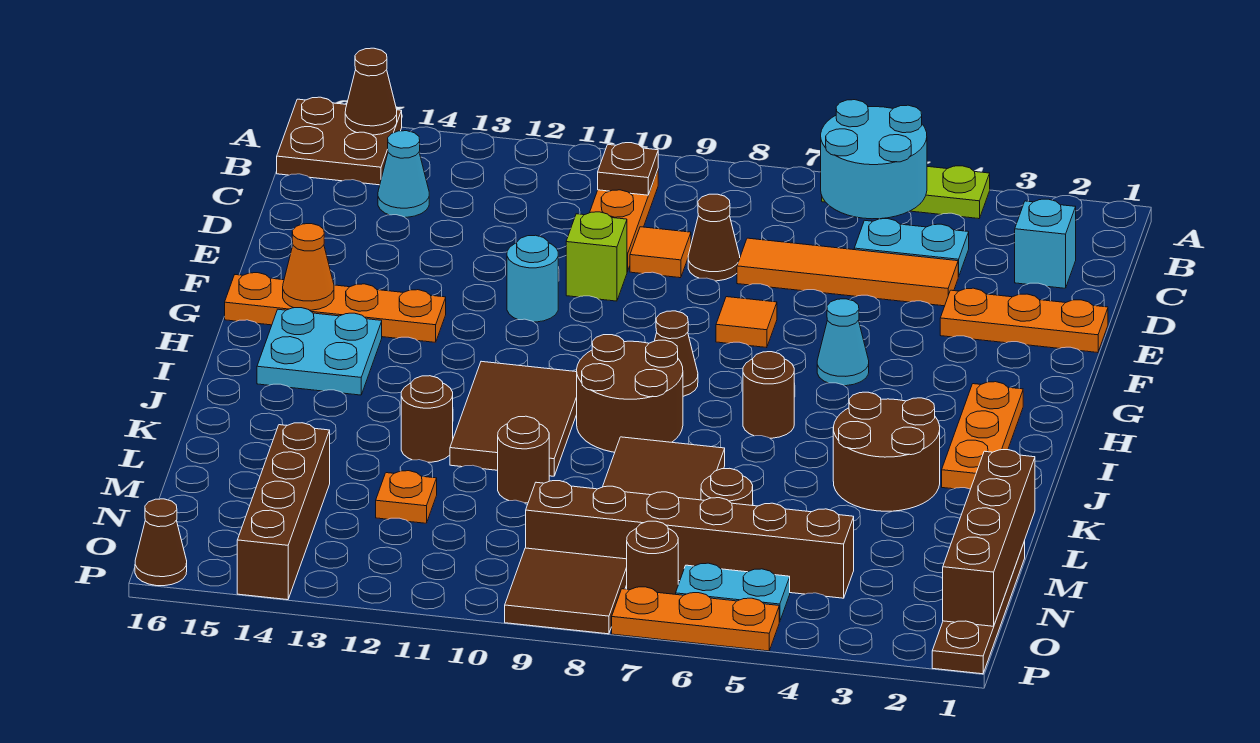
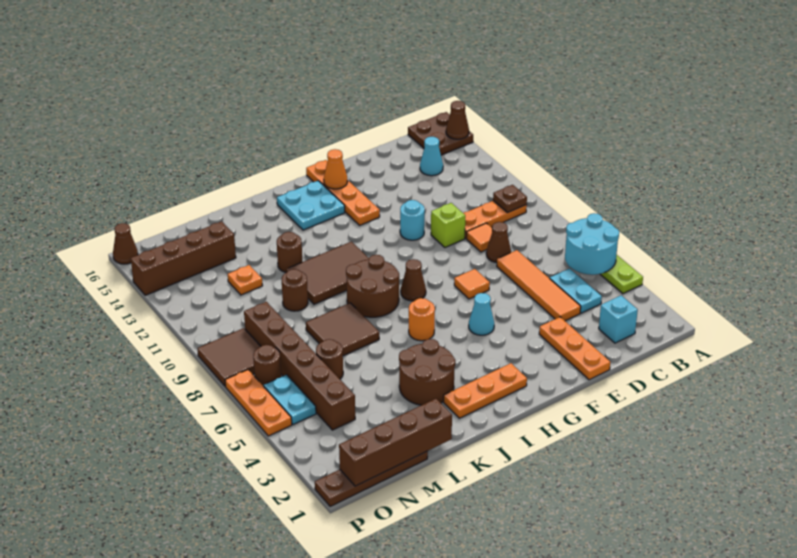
brown 1x1 round brick [743,352,794,438] -> orange 1x1 round brick [409,298,435,341]

